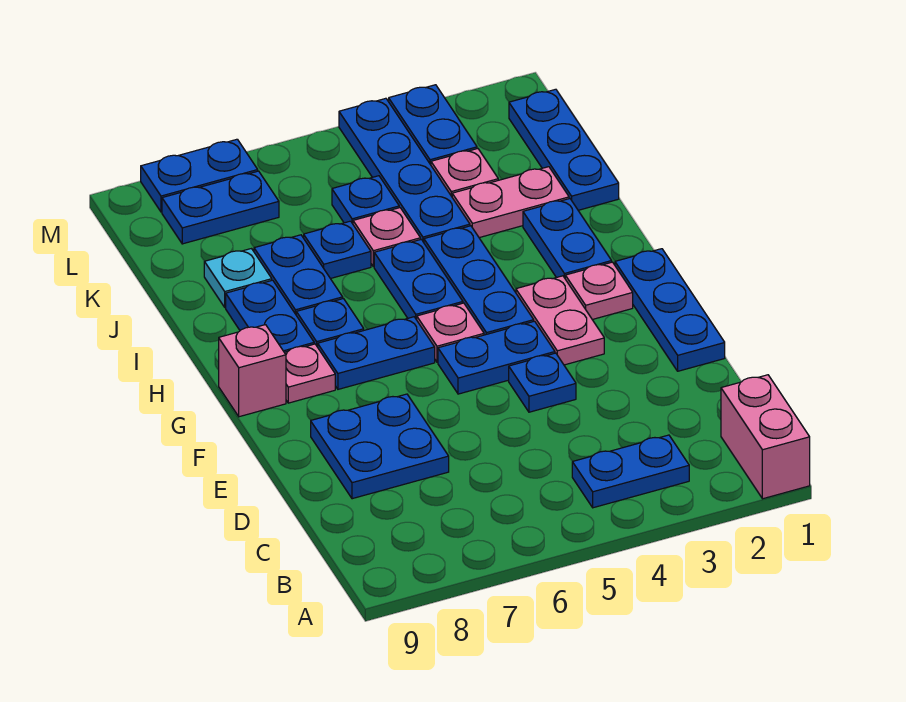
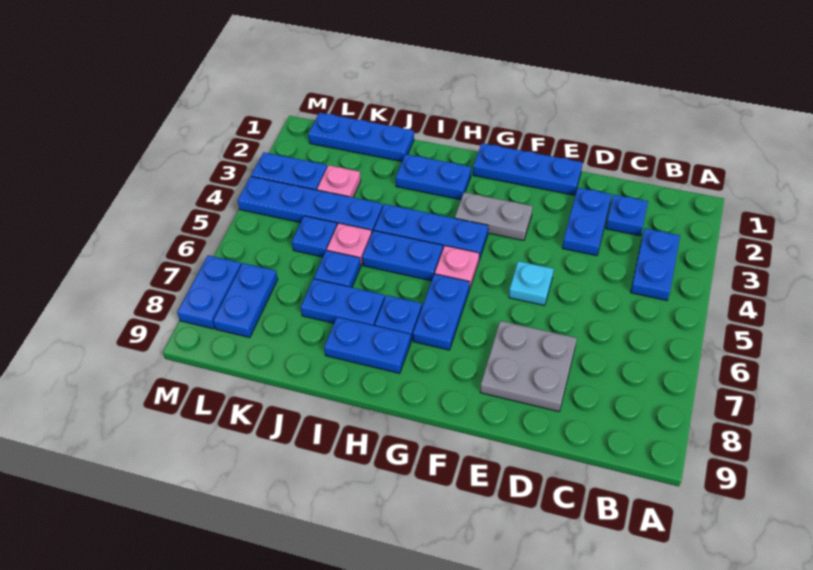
pink 1x2 brick [721,375,810,499] -> none
blue 2x2 plate [311,394,449,499] -> grey 2x2 plate [480,321,577,412]
blue 1x1 plate [509,353,576,412] -> blue 1x1 plate moved to [606,195,648,236]
pink 1x2 plate [516,276,604,365] -> grey 1x2 plate [455,192,533,241]
blue 1x2 plate [438,321,555,394] -> blue 1x2 plate moved to [562,188,612,256]
pink 1x1 plate [565,262,633,320] -> none
pink 1x1 plate [284,344,335,403] -> none
pink 1x1 brick [219,325,286,417] -> none
pink 1x2 plate [452,167,569,238] -> none
cyan 1x1 plate [204,249,272,307] -> cyan 1x1 plate moved to [509,261,554,306]

